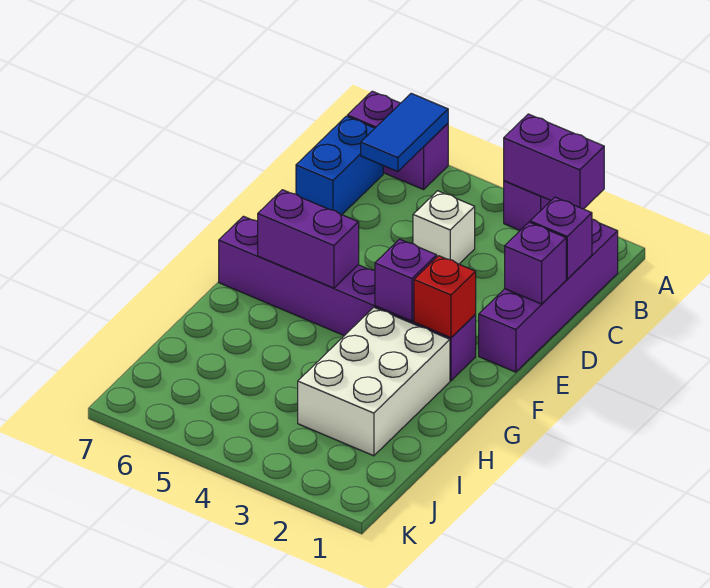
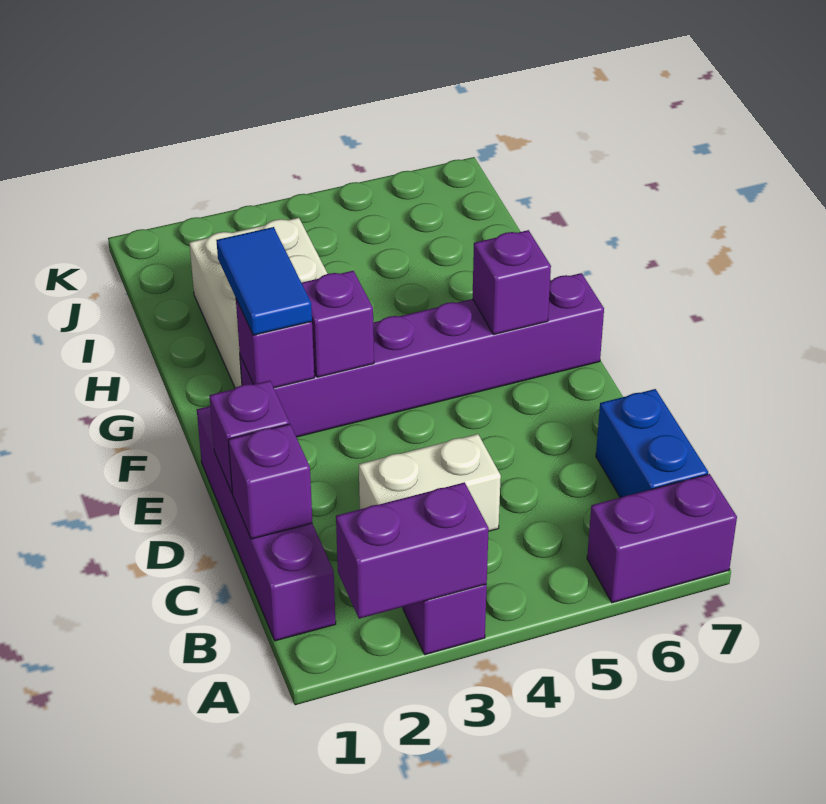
blue 1x2 tile [361,93,448,172] -> blue 1x2 tile moved to [216,227,312,335]
white 1x1 brick [413,191,475,264] -> white 1x2 brick [359,434,501,531]
red 1x1 brick [414,256,476,338] -> purple 1x1 brick [236,299,314,388]
purple 1x2 brick [258,190,359,288] -> purple 1x1 brick [473,230,551,335]

